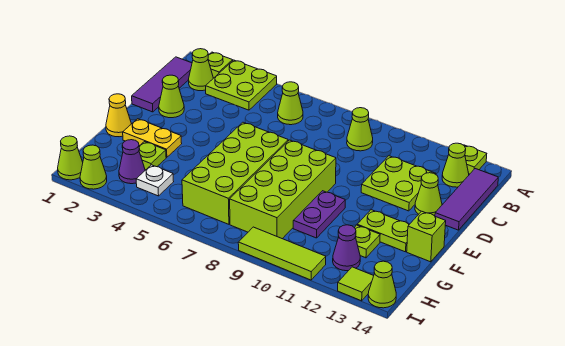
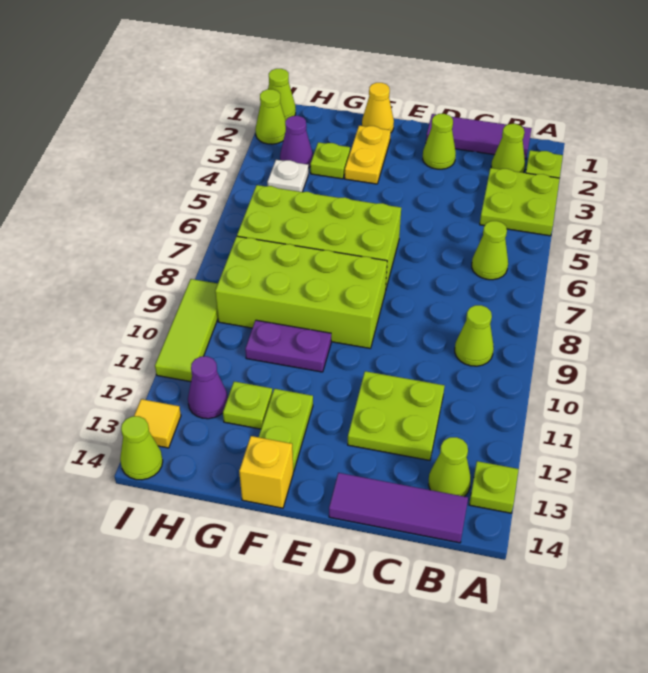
lime 1x1 cone [415,173,442,216] -> none
lime 1x1 brick [407,211,446,262] -> yellow 1x1 brick [239,436,293,508]
lime 1x1 tile [338,267,374,301] -> yellow 1x1 tile [134,399,181,448]

